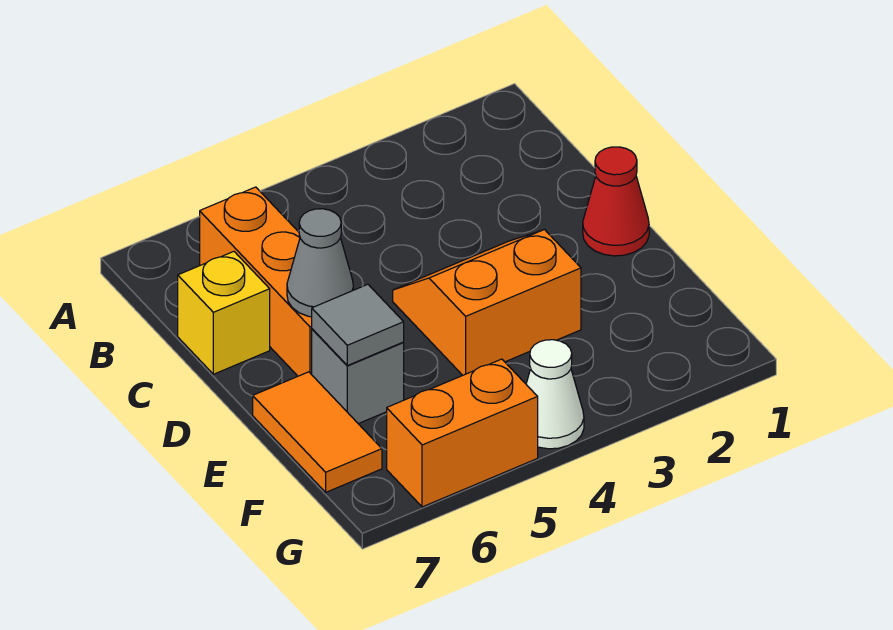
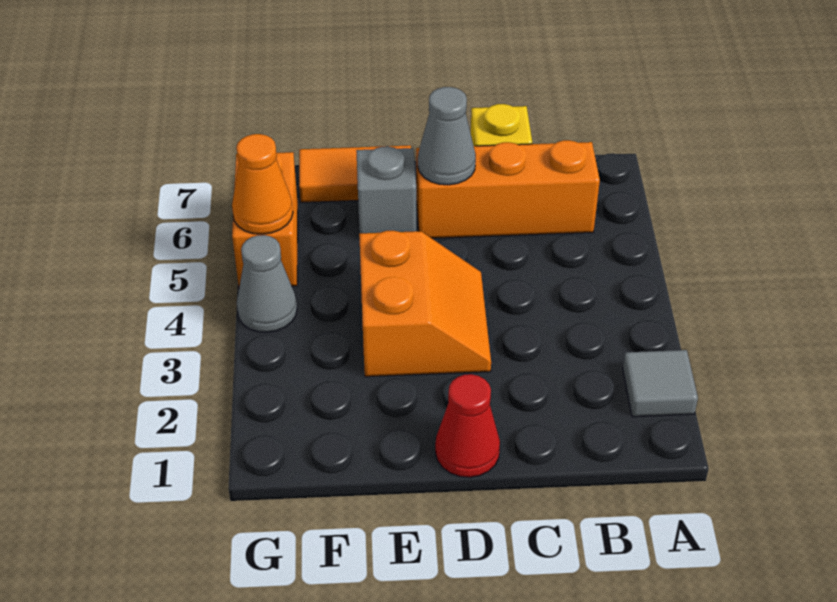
grey 1x1 tile [312,284,404,365] -> grey 1x1 tile moved to [623,350,698,417]
white 1x1 cone [526,340,584,449] -> grey 1x1 cone [237,235,297,332]
none -> orange 1x1 cone [232,134,293,234]

